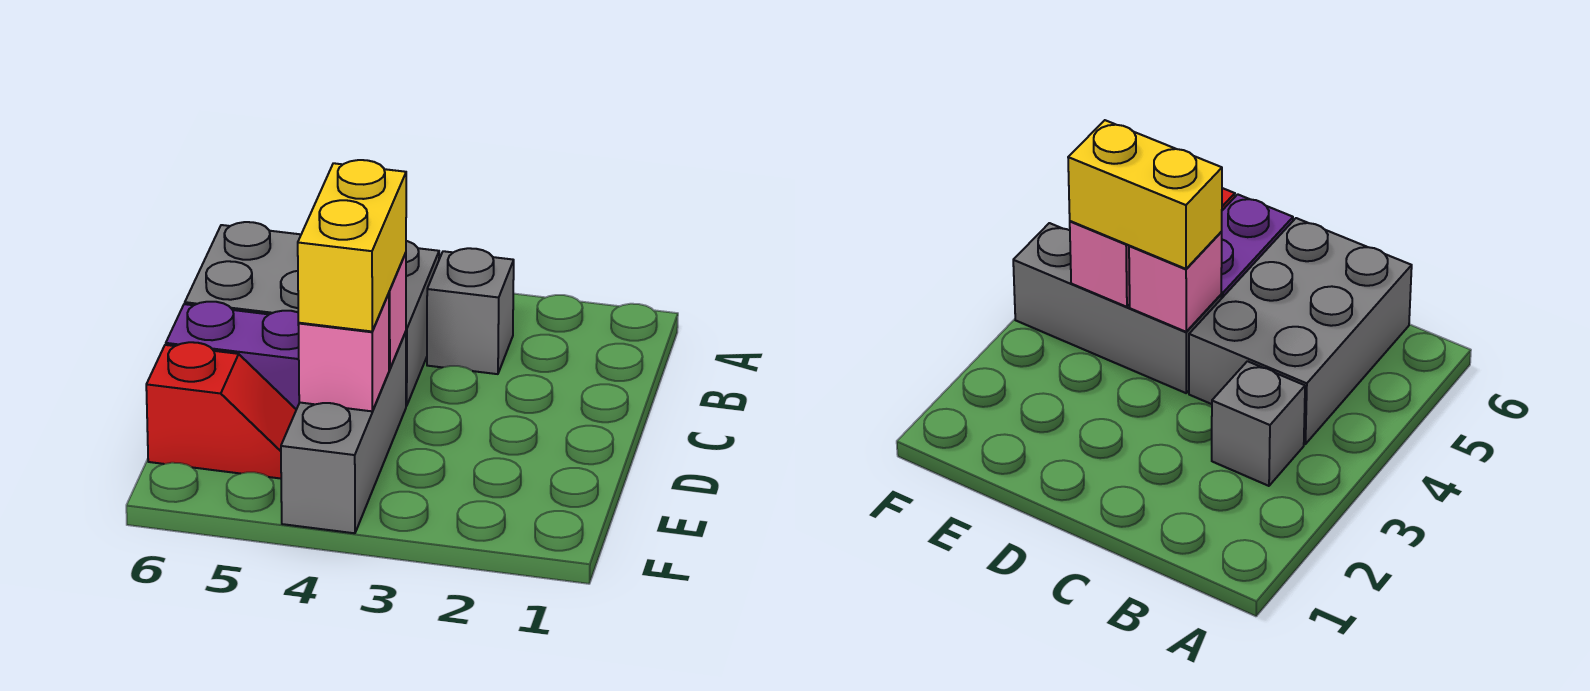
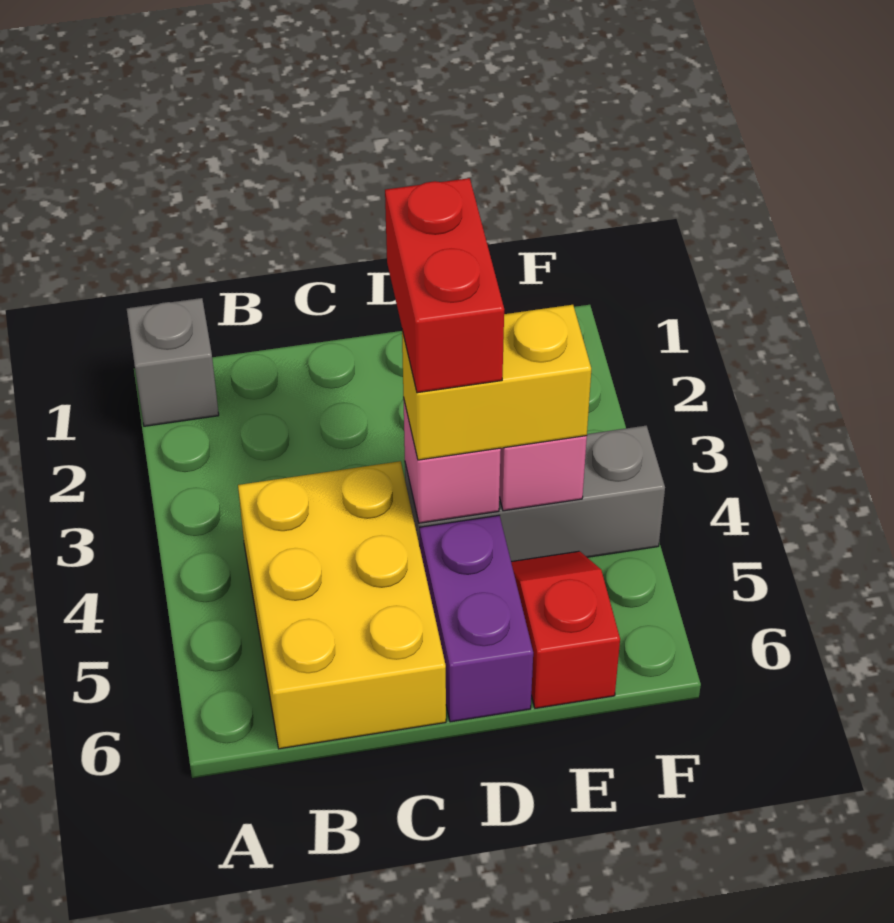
grey 1x1 brick [427,248,514,374] -> grey 1x1 brick moved to [127,298,219,426]
grey 2x3 brick [185,222,439,406] -> yellow 2x3 brick [238,461,446,749]
none -> red 1x2 brick [385,178,504,393]

